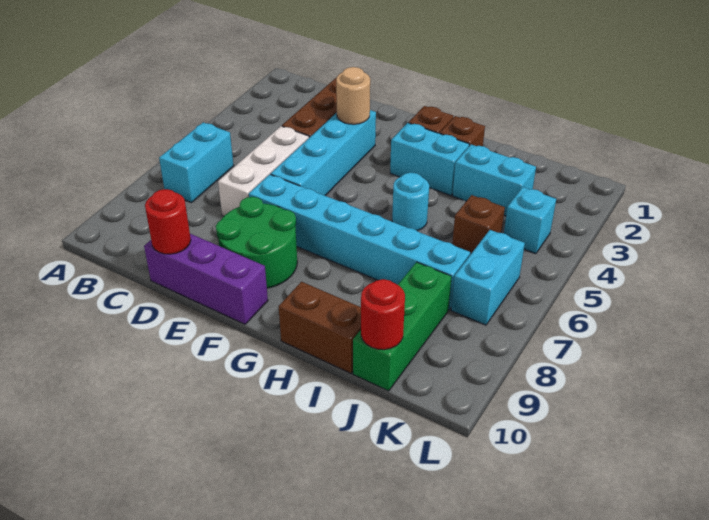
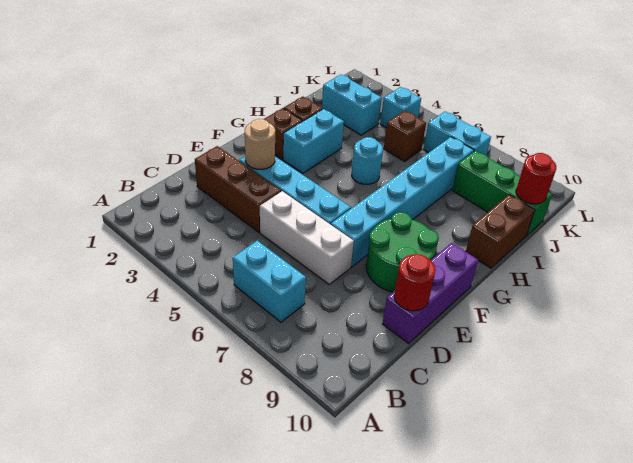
cyan 1x2 brick [452,144,536,216] -> cyan 1x2 brick turned to [322,75,382,135]

